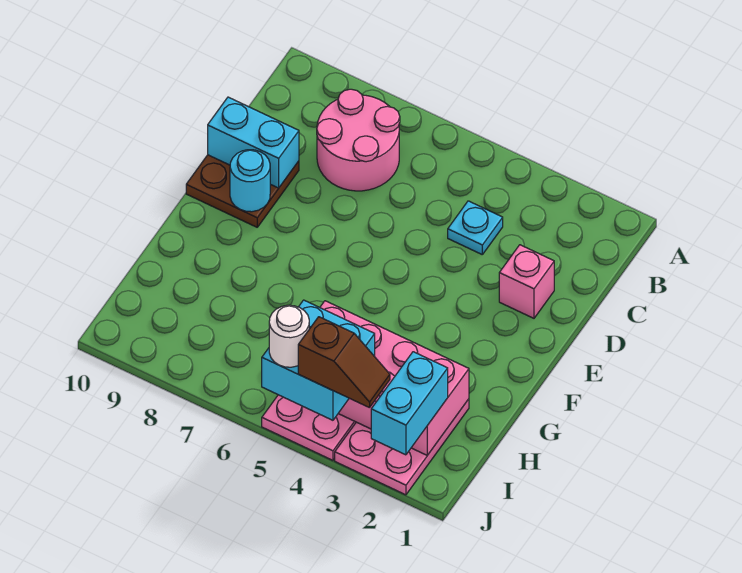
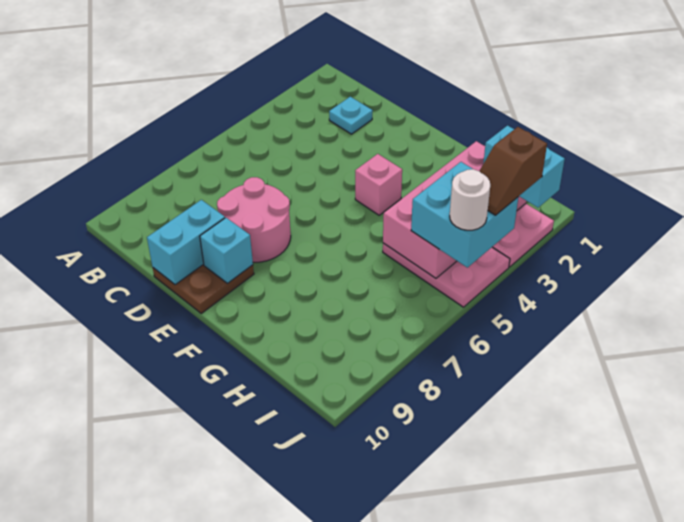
pink 2x2 round brick [317,89,400,191] -> pink 2x2 round brick moved to [217,177,291,262]
cyan 1x1 plate [448,201,503,254] -> cyan 1x1 plate moved to [329,97,373,134]
pink 1x1 brick [499,245,554,318] -> pink 1x1 brick moved to [355,154,402,215]
cyan 1x1 round brick [230,150,270,212] -> cyan 1x1 brick [200,218,253,283]
brown 1x2 slope [298,317,390,408] -> brown 1x2 slope turned to [480,127,547,215]

